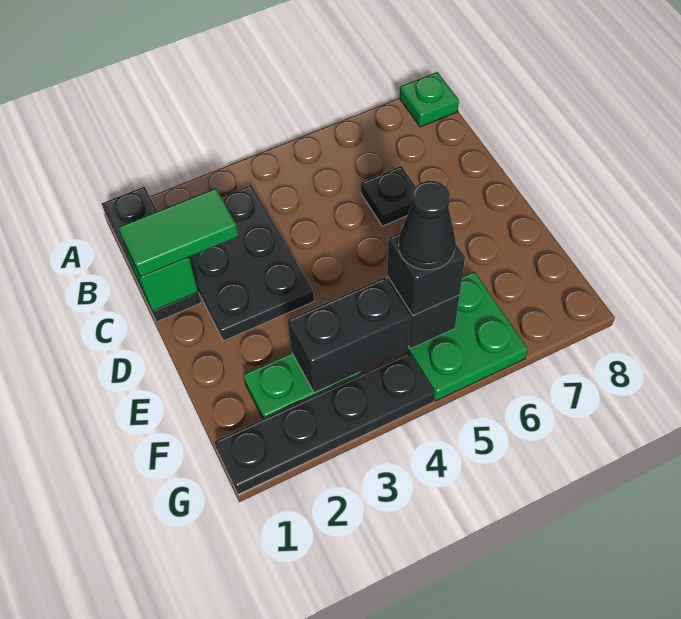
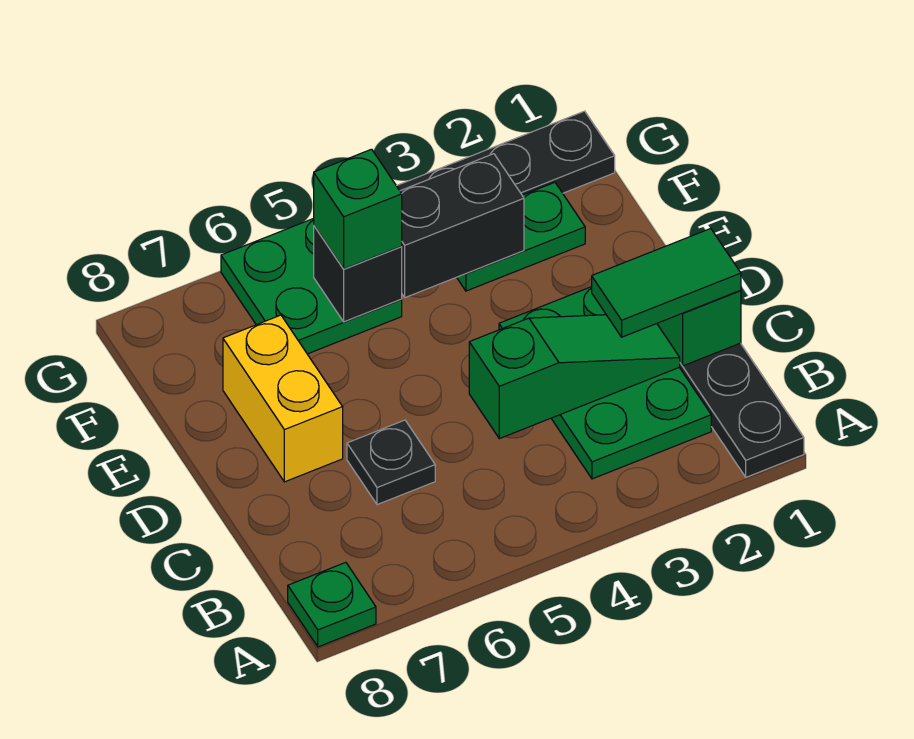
black 2x3 plate [189,185,314,341] -> green 2x3 plate [499,287,711,479]
none -> green 1x3 slope [469,315,680,439]
none -> yellow 1x2 brick [223,315,343,482]
black 1x1 brick [387,233,465,316] -> green 1x1 brick [314,149,402,269]
black 1x1 cone [399,181,456,270] -> none

